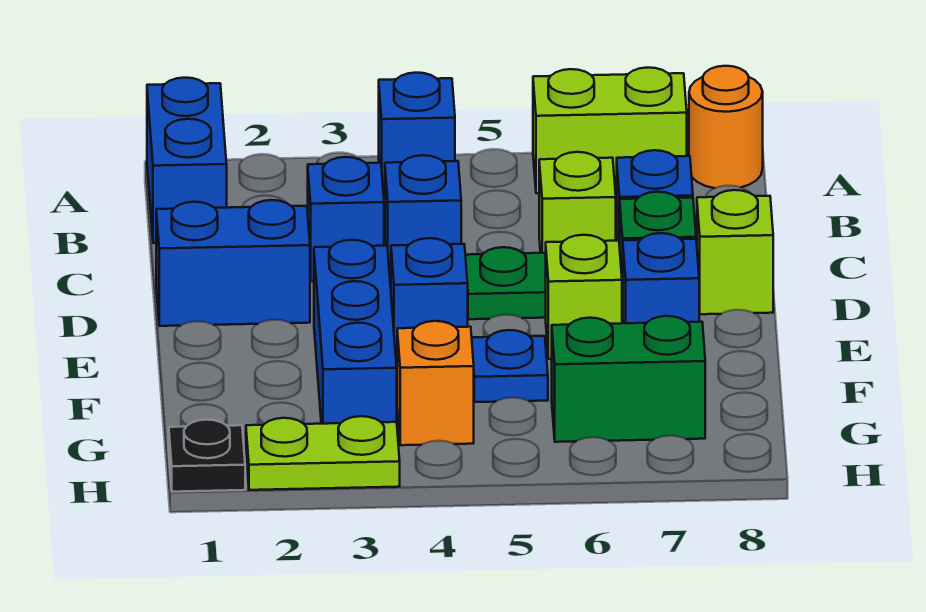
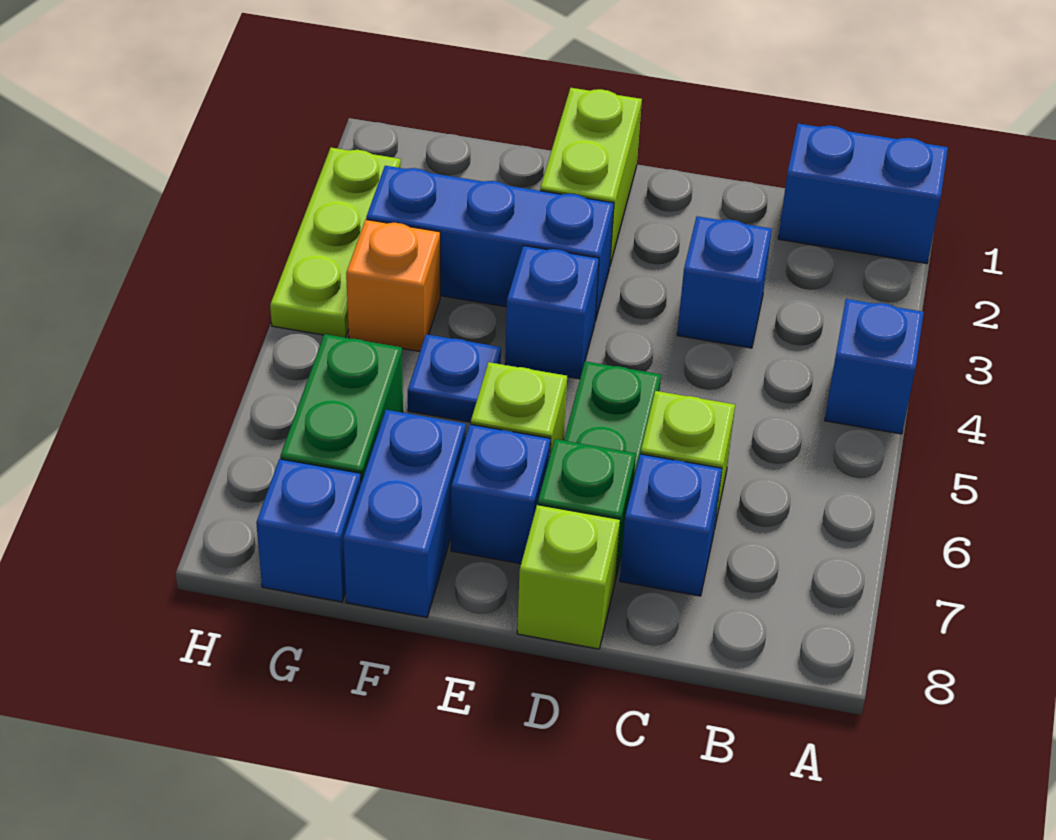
lime 1x2 brick [533,68,687,193] -> lime 1x2 brick moved to [540,88,642,265]
orange 1x1 round brick [689,66,763,188] -> none
blue 1x1 brick [385,155,461,280] -> blue 1x1 brick moved to [256,459,361,602]
blue 1x2 brick [156,200,310,326] -> blue 1x2 brick moved to [343,410,466,617]
black 1x1 plate [169,420,245,492] -> none
lime 1x2 plate [246,416,400,490] -> lime 1x3 plate [270,148,401,338]

